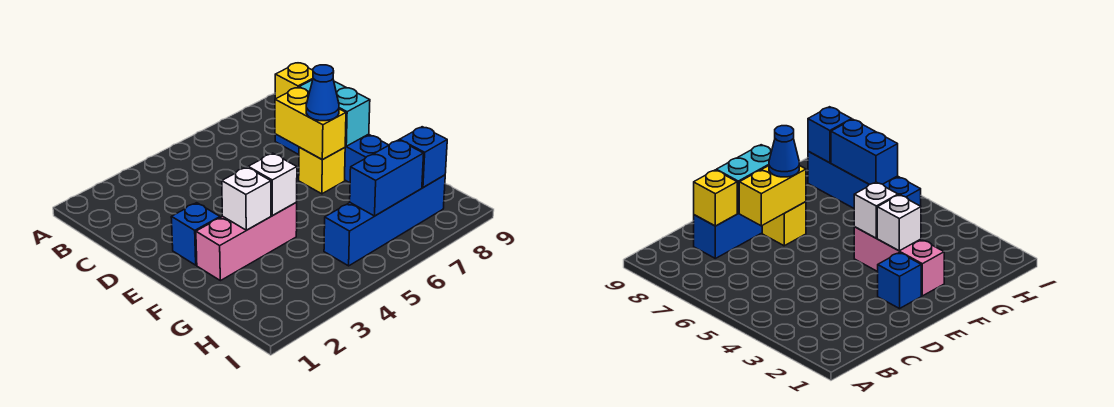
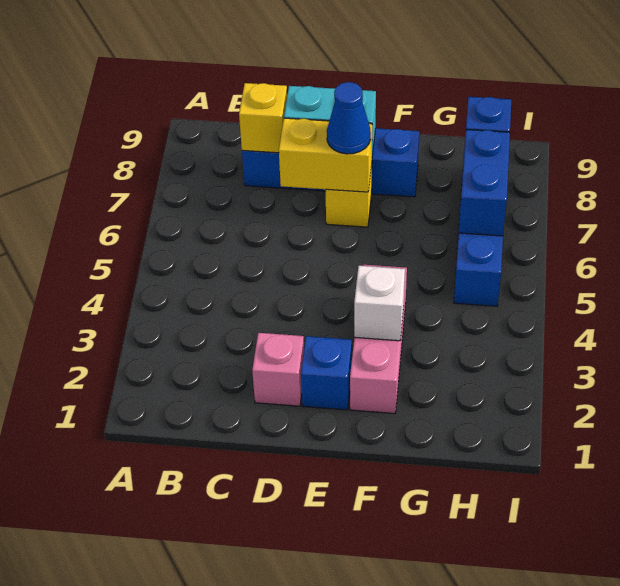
none -> pink 1x1 brick [252,333,304,406]
white 1x1 brick [248,153,297,216] -> none

